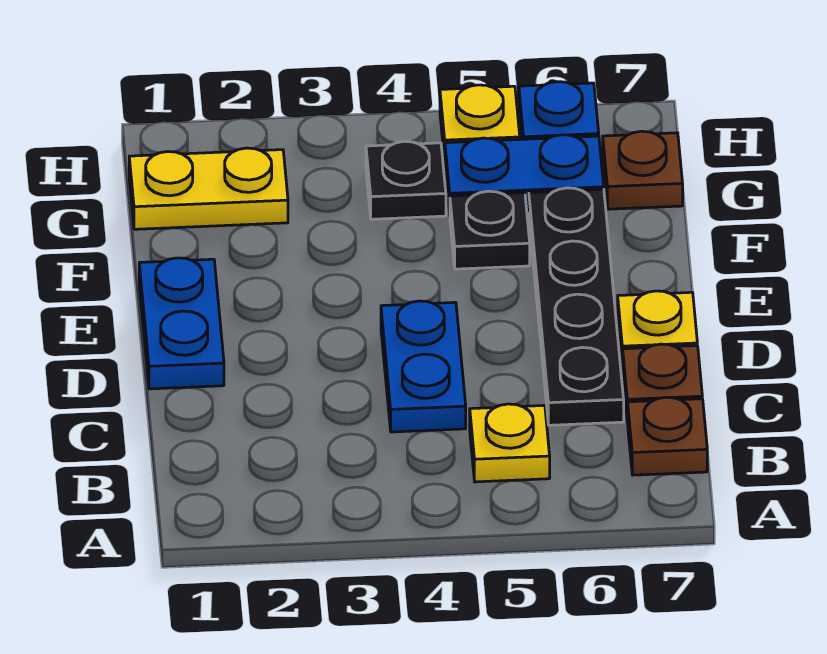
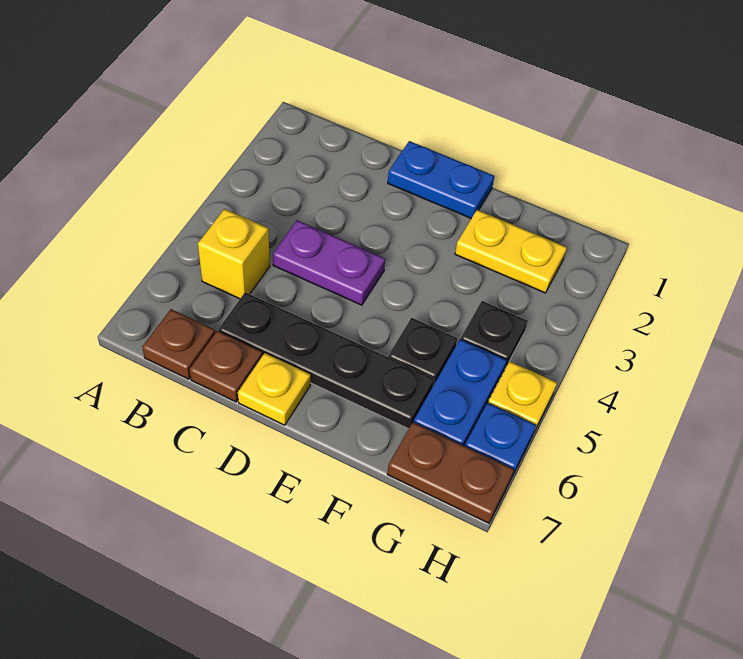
yellow 1x1 plate [470,404,550,482] -> yellow 1x1 brick [198,209,270,299]
blue 1x2 plate [381,301,466,432] -> purple 1x2 plate [273,220,385,305]
yellow 1x2 plate [129,148,288,229] -> yellow 1x2 plate turned to [455,210,567,293]
brown 1x1 plate [603,131,683,209] -> brown 1x2 plate [387,422,514,523]

